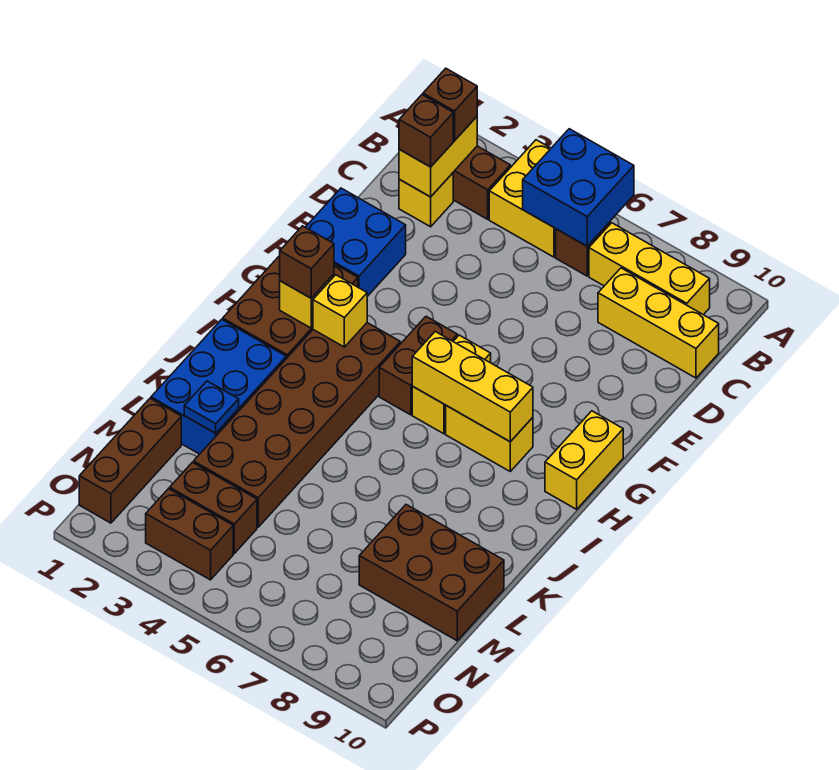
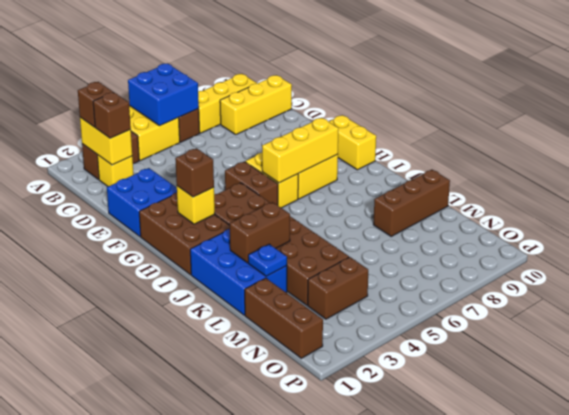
yellow 1x1 brick [313,275,367,347] -> none
brown 2x3 brick [359,505,504,641] -> brown 1x3 brick [373,170,450,236]
brown 1x2 brick [146,489,233,580] -> brown 1x2 brick moved to [230,202,290,263]

